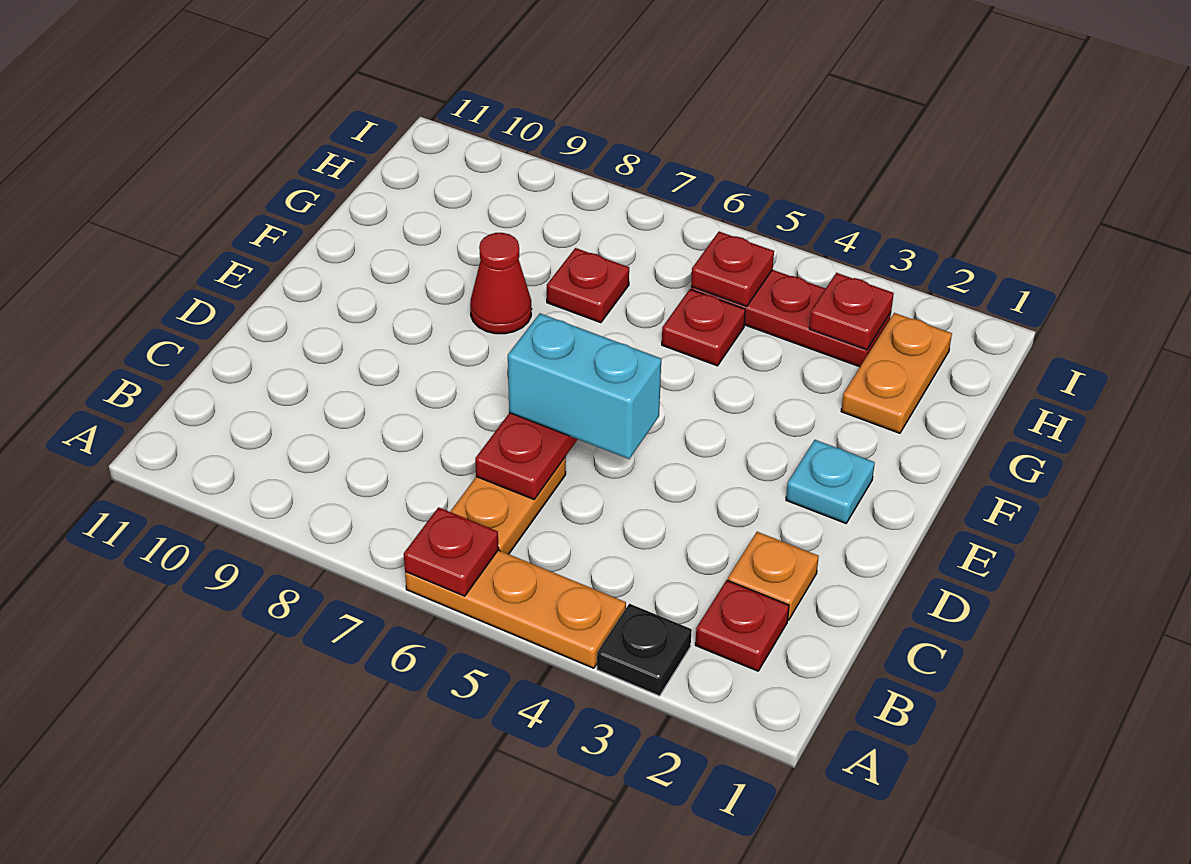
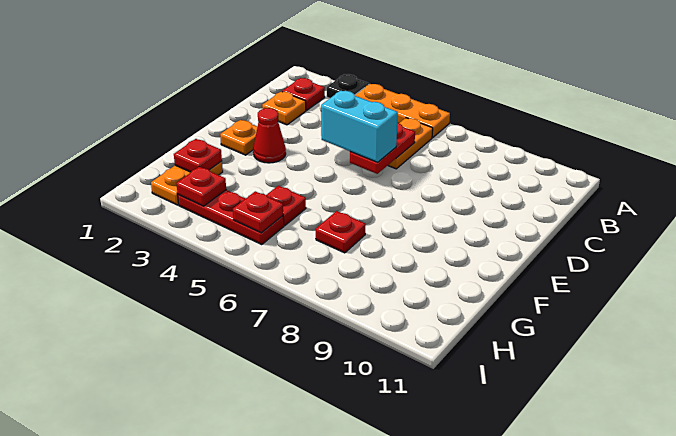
red 1x1 plate [404,507,499,596] -> red 1x1 plate moved to [174,139,222,172]
cyan 1x1 plate [786,440,875,523] -> orange 1x1 plate [220,120,257,155]
red 1x1 cone [470,233,532,334] -> red 1x1 cone moved to [253,108,286,163]

